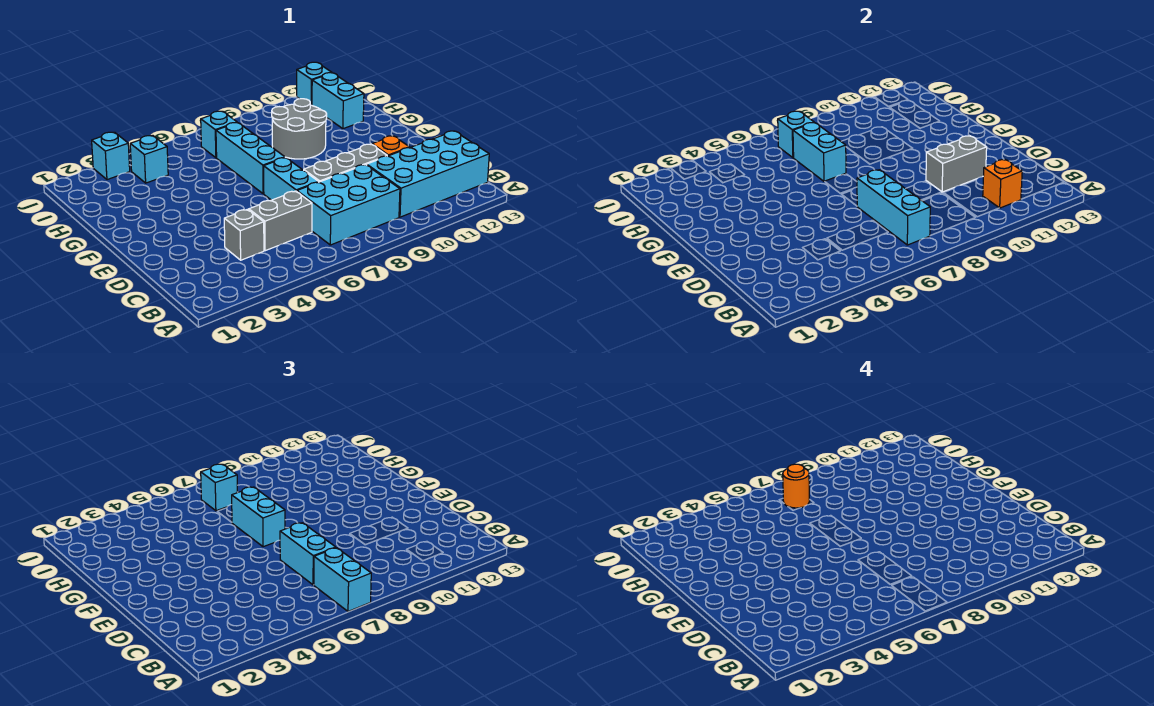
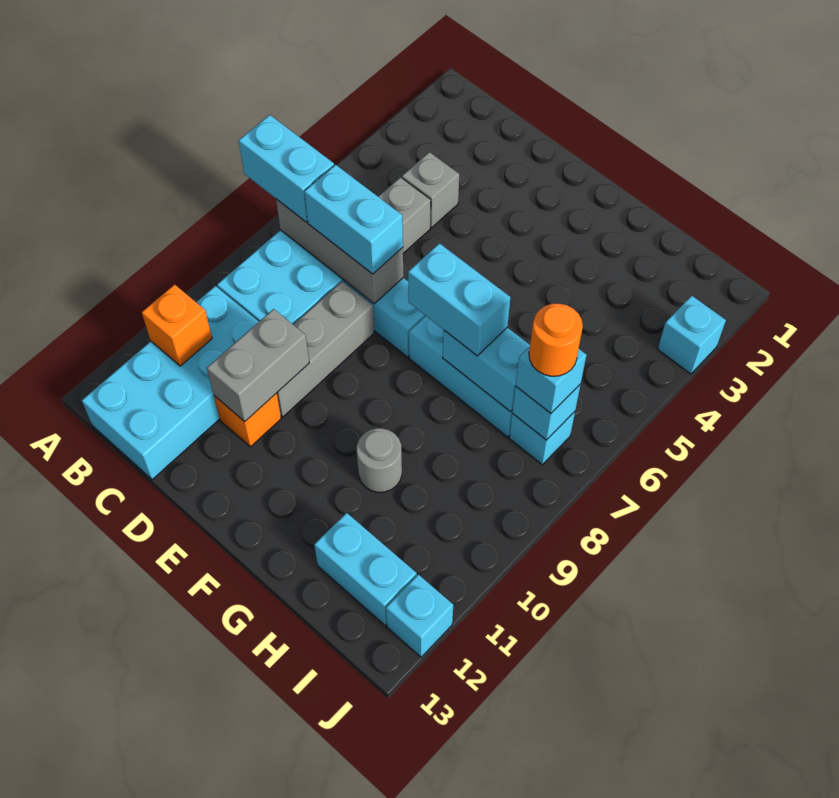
cyan 1x3 brick [857,170,930,245] -> grey 1x3 brick [276,199,403,304]
grey 2x2 round brick [272,99,327,159] -> grey 1x1 round brick [357,428,402,492]
cyan 1x1 brick [130,136,168,183] -> none

